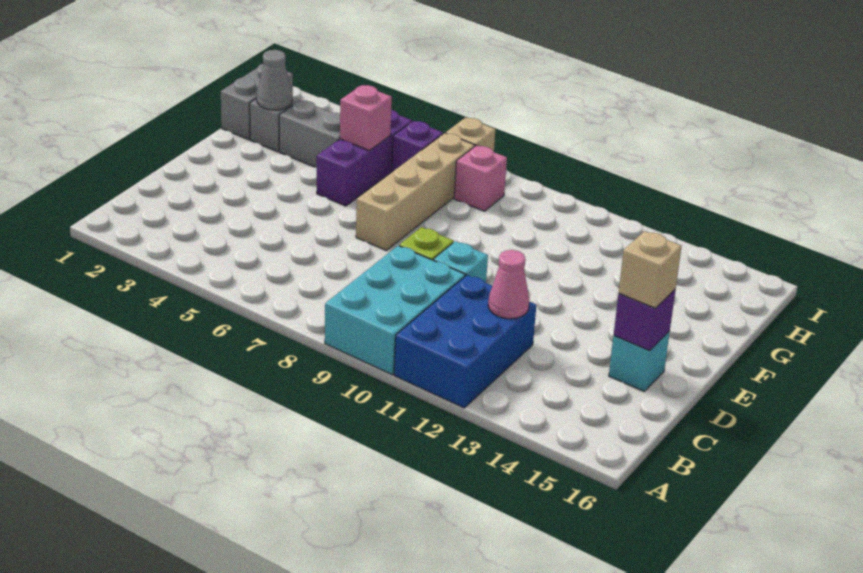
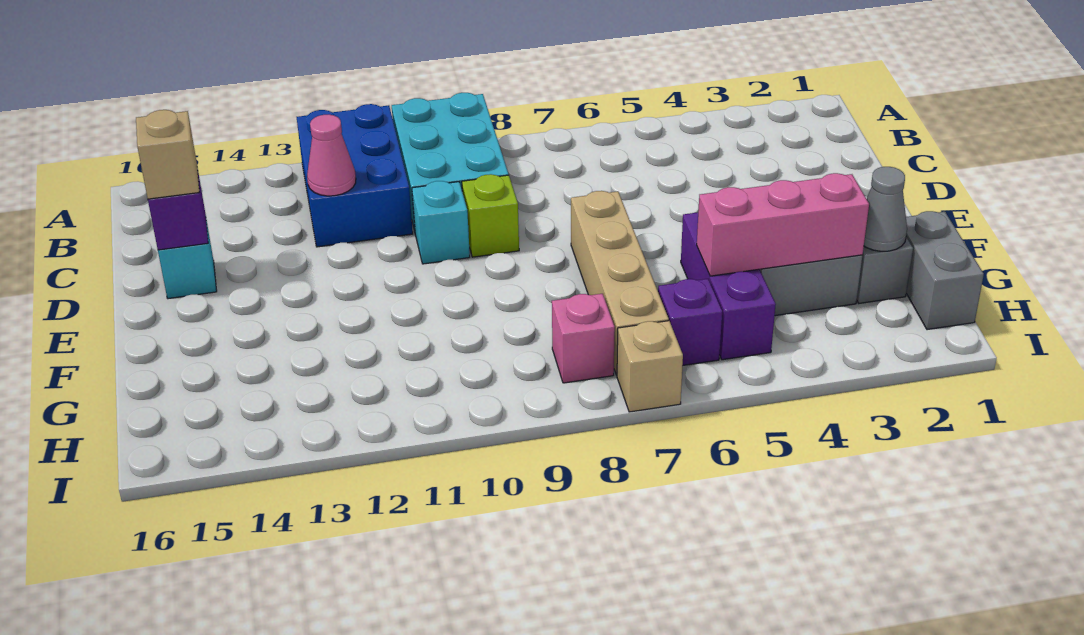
pink 1x1 brick [340,85,392,151] -> pink 1x3 brick [697,173,869,276]

